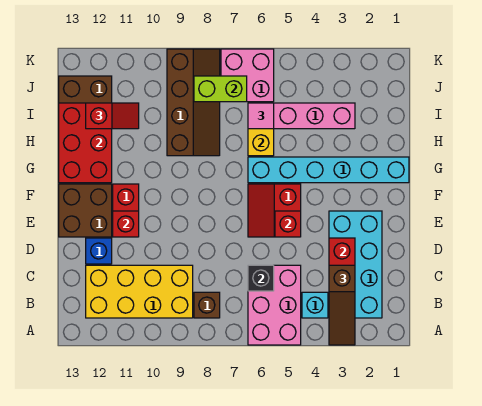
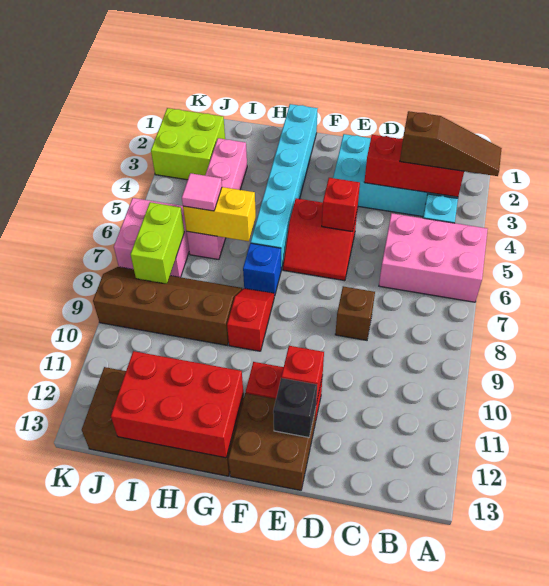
brown 1x1 brick [194,292,220,318] -> brown 1x1 brick moved to [335,286,375,340]
yellow 2x4 brick [86,265,193,318] -> none
black 1x1 brick [248,265,274,291] -> black 1x1 brick moved to [273,378,317,437]
blue 1x1 brick [86,238,112,264] -> blue 1x1 brick moved to [243,243,281,296]
red 1x2 slope [86,103,139,129] -> red 1x2 slope moved to [227,288,274,351]
none -> lime 2x2 brick [151,108,225,180]

